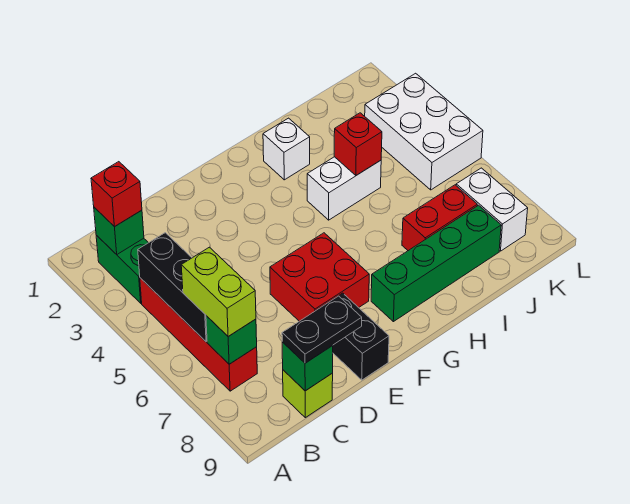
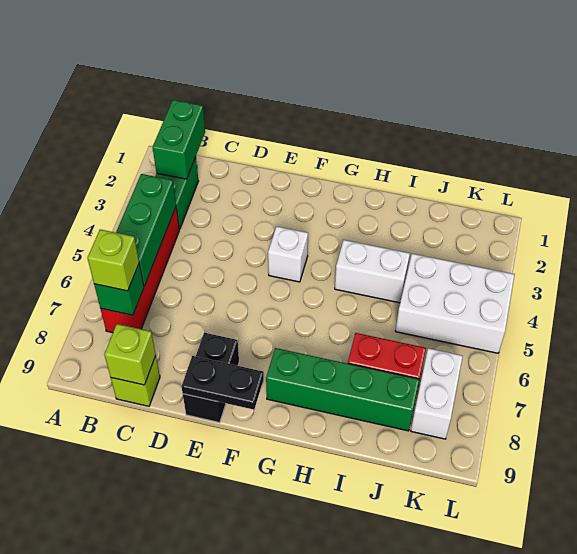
green 1x1 brick [94,207,144,255] -> green 1x2 brick [153,100,205,179]
red 1x1 brick [91,162,142,227] -> none
black 1x3 brick [138,233,207,342] -> green 1x3 brick [116,174,176,286]
lime 1x2 brick [181,247,256,336] -> lime 1x1 brick [87,229,139,291]
green 1x1 brick [282,342,333,391] -> lime 1x1 brick [104,324,156,385]
black 1x2 plate [282,296,362,363] -> black 1x2 plate moved to [182,356,264,410]
red 2x2 brick [270,233,369,321] -> none
white 1x1 brick [263,118,310,180] -> white 1x1 brick moved to [268,226,308,282]
red 1x1 brick [334,113,382,175] -> none
white 2x3 brick [365,73,483,190] -> white 2x3 brick turned to [396,254,515,353]

